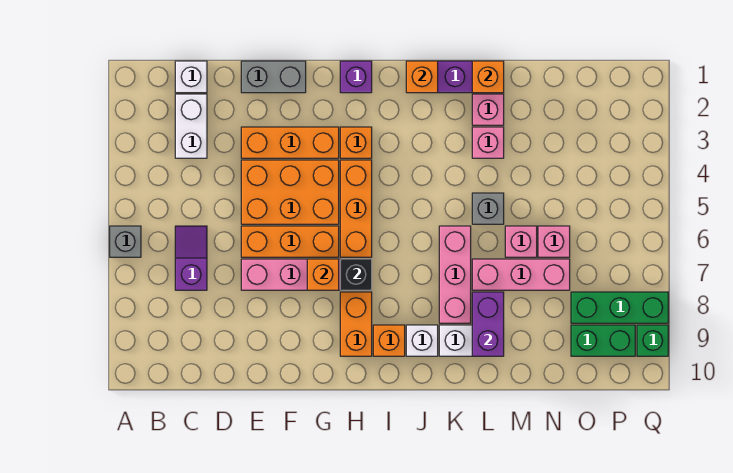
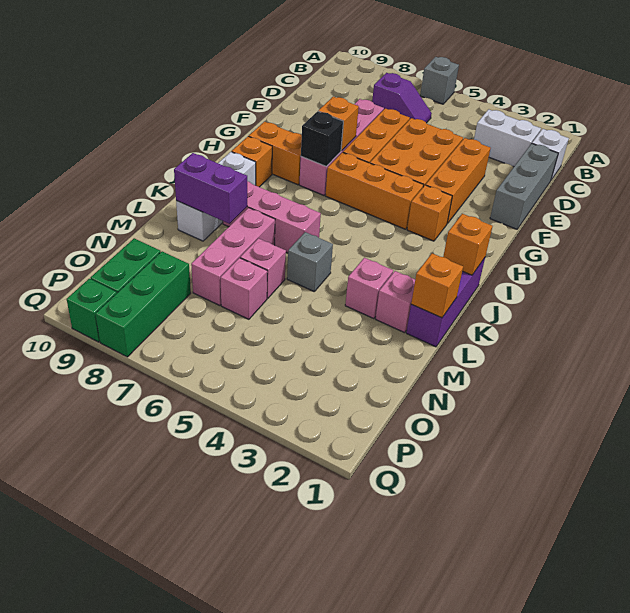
grey 1x2 brick [241,61,306,93] -> grey 1x3 brick [490,144,558,229]
purple 1x1 brick [340,61,372,93] -> none

